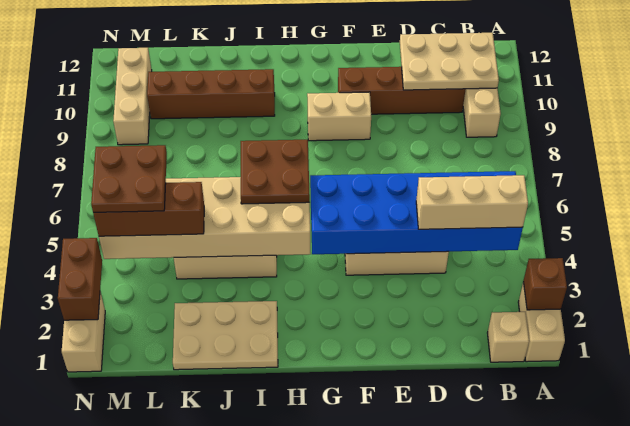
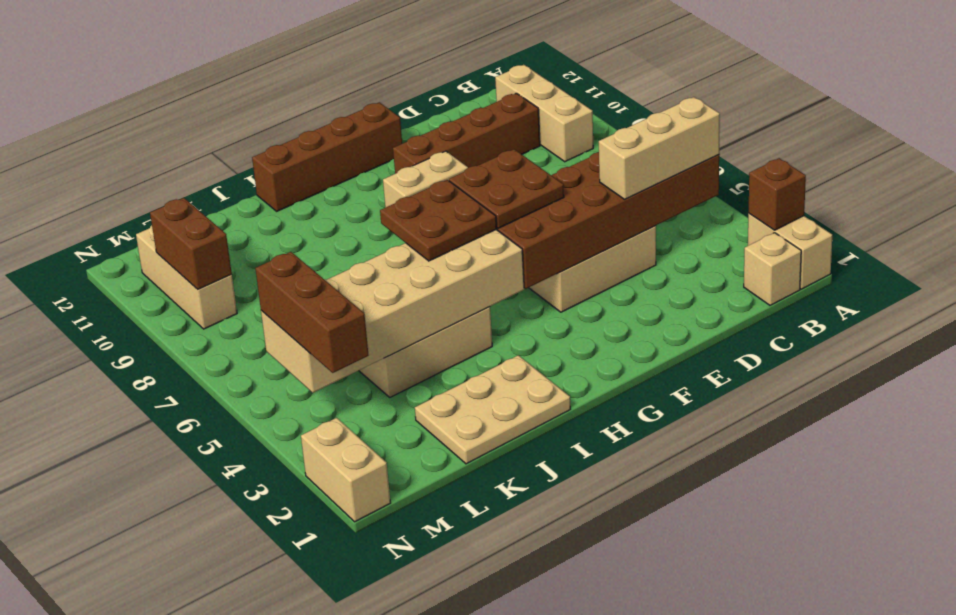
blue 2x6 brick [310,171,523,254] -> brown 2x6 brick [496,152,719,289]
tan 2x3 plate [400,33,499,90] -> none
brown 1x4 brick [147,69,275,119] -> brown 1x4 brick moved to [252,102,402,211]
brown 1x3 brick [93,182,204,236] -> brown 1x3 brick turned to [255,252,369,373]
brown 2x2 plate [91,145,167,213] -> brown 2x2 plate moved to [449,149,564,228]
brown 1x2 brick [58,238,102,320] -> brown 1x2 brick moved to [150,198,232,289]

